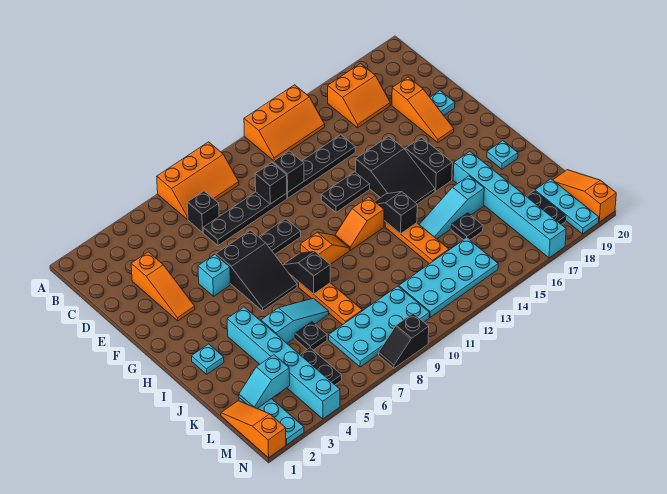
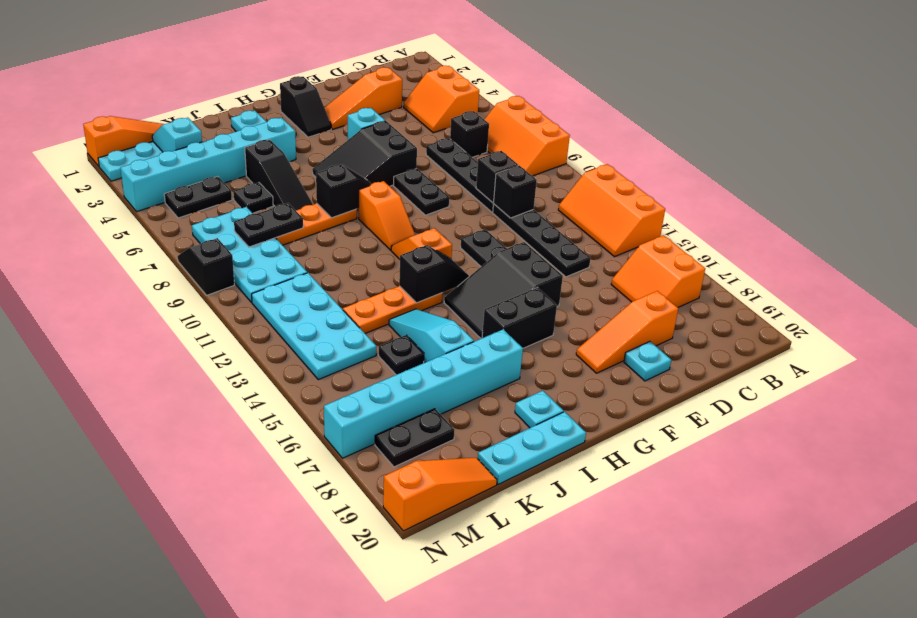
none -> orange 2x2 slope [404,66,479,133]
none -> black 1x2 slope [280,76,331,137]
cyan 1x3 slope [261,298,329,343] -> black 1x3 slope [245,140,313,211]
none -> black 1x2 plate [234,203,303,247]
cyan 1x3 plate [535,179,599,234] -> cyan 1x3 plate moved to [478,412,586,484]

